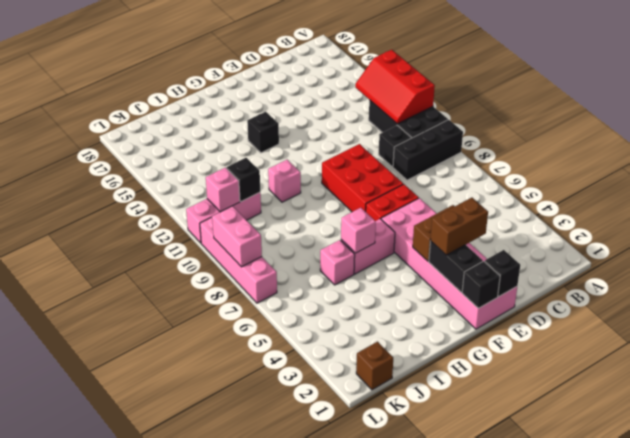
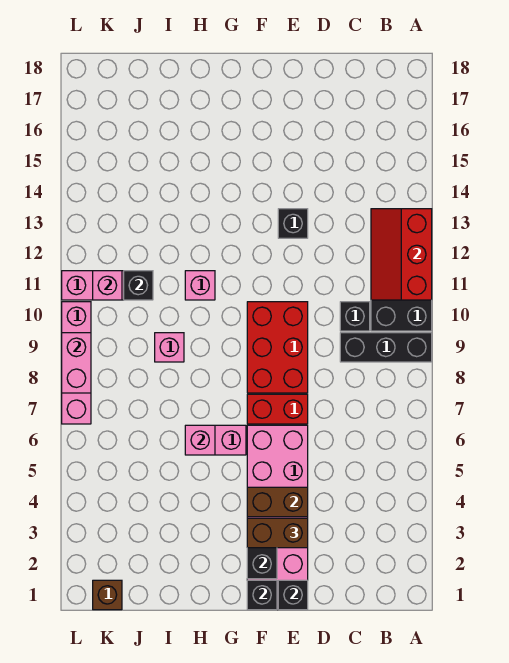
black 1x1 brick [247,112,279,153] -> black 1x1 brick moved to [278,209,308,238]
pink 1x1 brick [320,240,355,285] -> pink 1x1 brick moved to [155,333,184,362]

